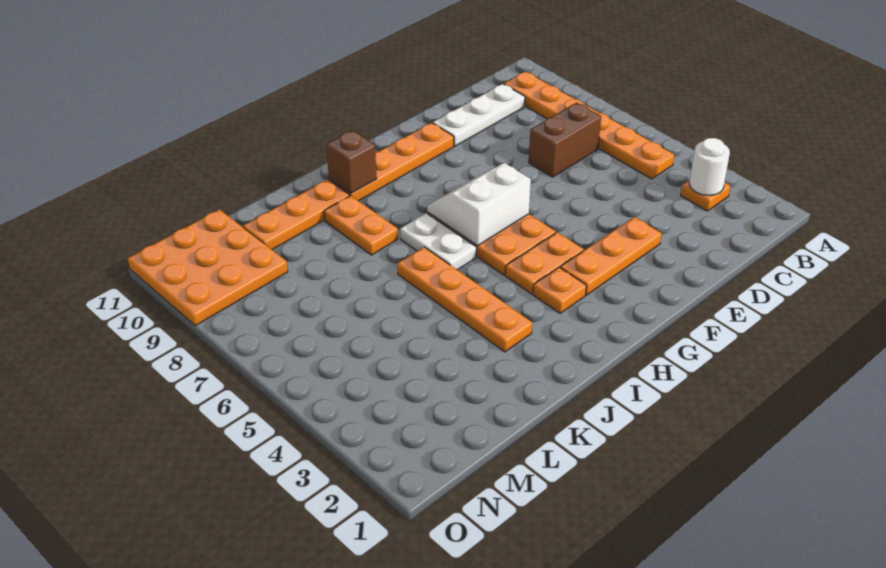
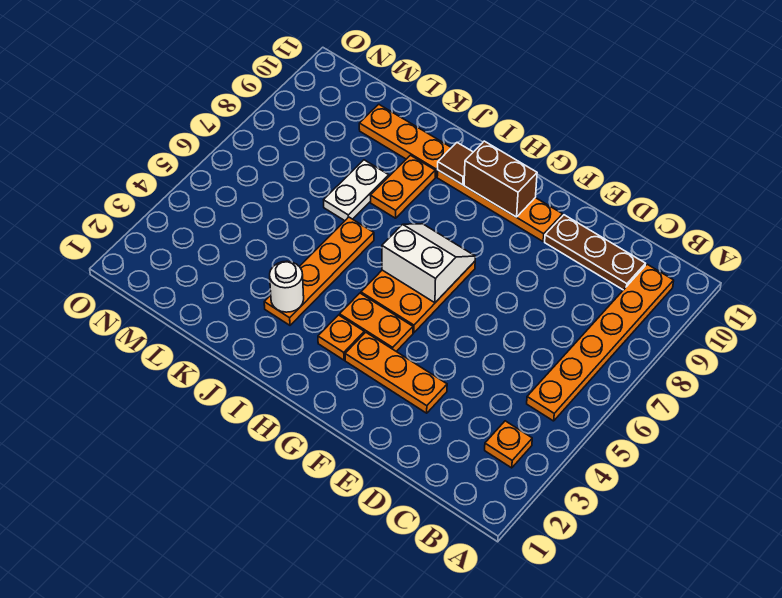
white 1x1 round brick [689,138,730,195] -> white 1x1 round brick moved to [270,261,304,312]
brown 1x2 brick [529,103,601,177] -> brown 1x2 brick moved to [464,141,537,217]
white 1x3 plate [433,84,525,146] -> brown 1x3 plate [545,215,645,290]
white 1x2 plate [400,213,476,270] -> white 1x2 plate moved to [324,160,389,221]
brown 1x1 brick [326,130,377,193] -> brown 1x1 tile [438,143,473,185]
orange 3x3 plate [128,209,288,326] -> none

